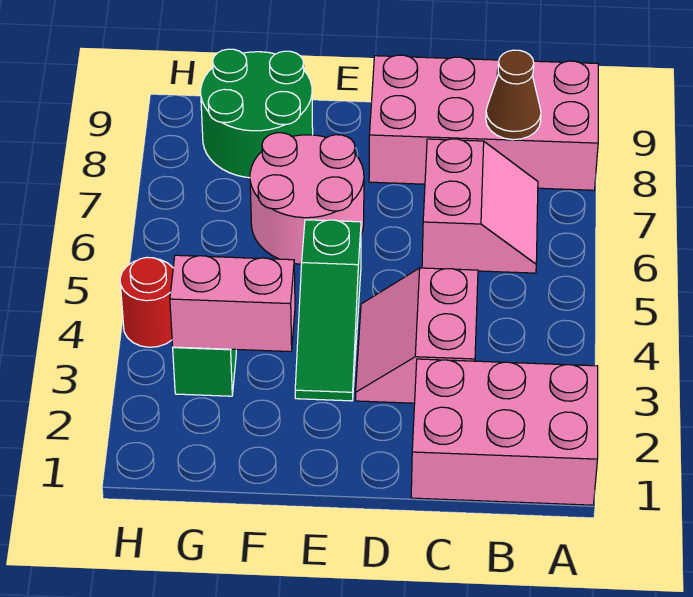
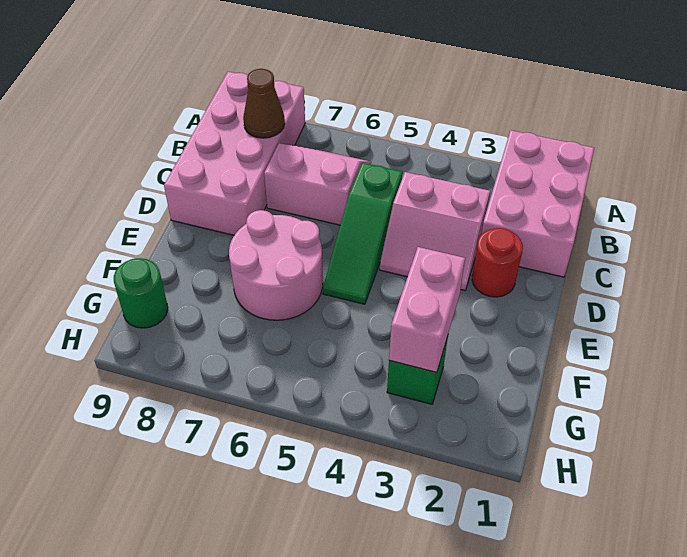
green 1x3 slope [295,220,361,401] -> green 1x3 slope turned to [323,163,403,304]
green 2x2 round brick [201,49,313,178] -> green 1x1 round brick [114,258,168,328]
red 1x1 round brick [120,257,173,347] -> red 1x1 round brick moved to [472,228,523,297]

